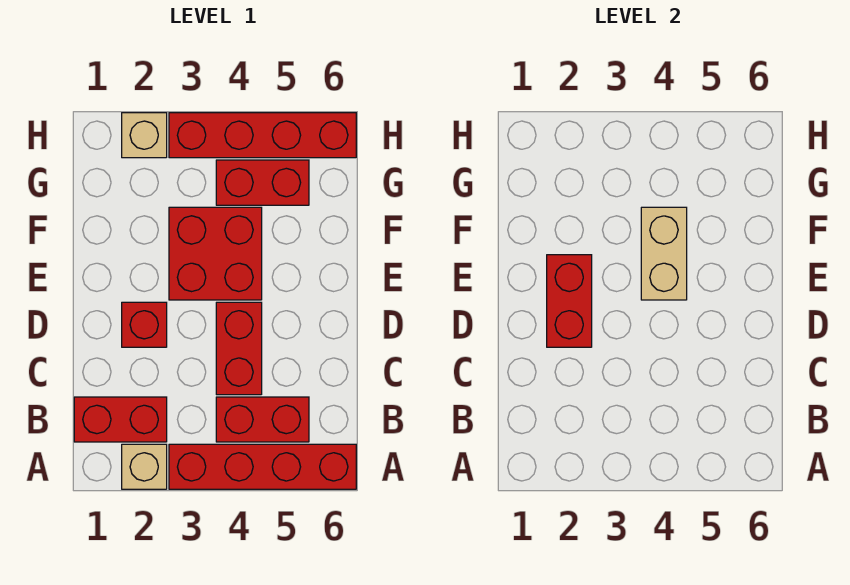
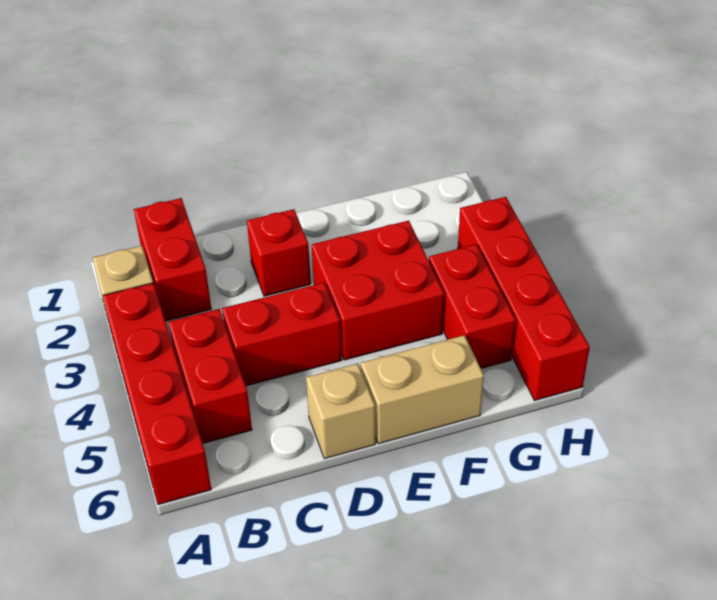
red 1x2 brick [547,255,592,347] -> none
tan 1x2 brick [641,207,687,300] -> tan 1x2 brick moved to [361,335,484,444]
tan 1x1 brick [122,113,167,158] -> tan 1x1 brick moved to [306,363,375,459]

